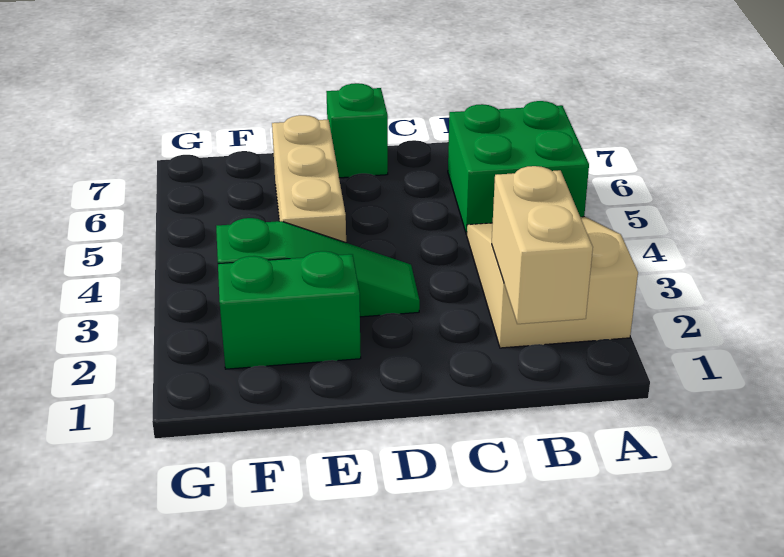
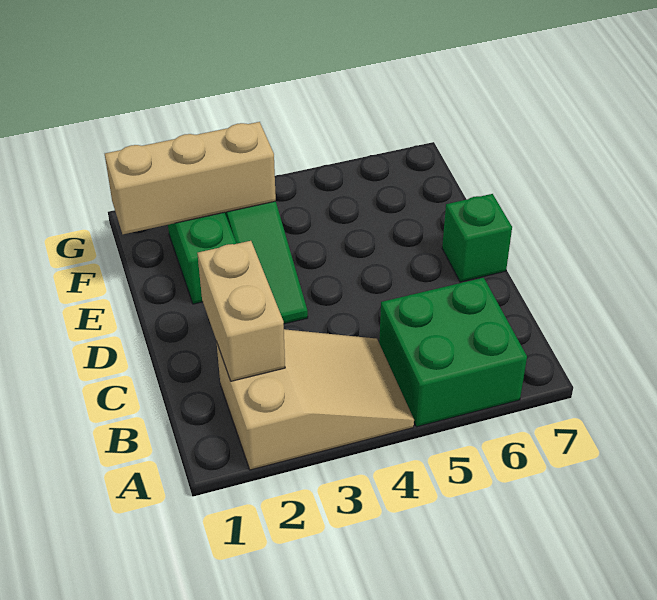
tan 1x2 brick [492,166,593,324] -> tan 1x2 brick turned to [197,241,285,381]
tan 1x3 brick [272,115,346,243] -> tan 1x3 brick moved to [105,122,276,234]

